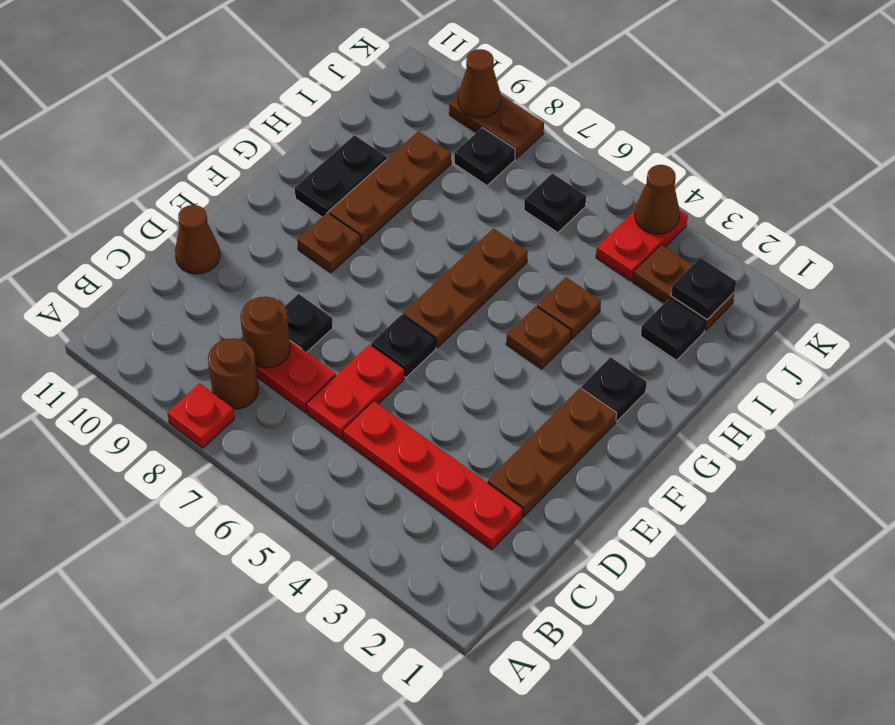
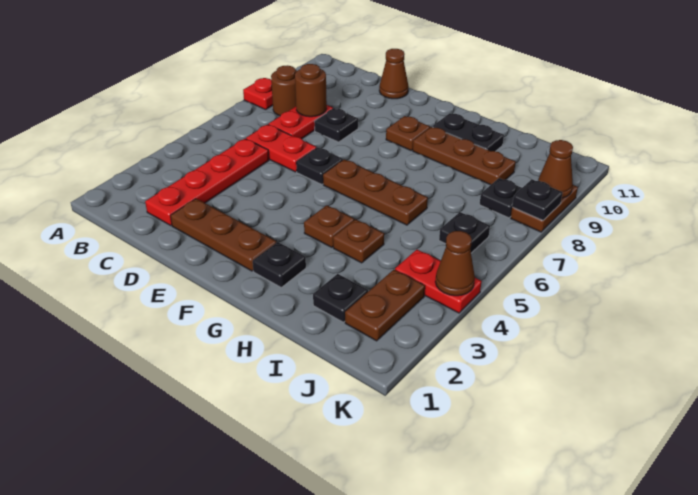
black 1x1 plate [671,258,736,320] -> black 1x1 plate moved to [512,179,562,220]

